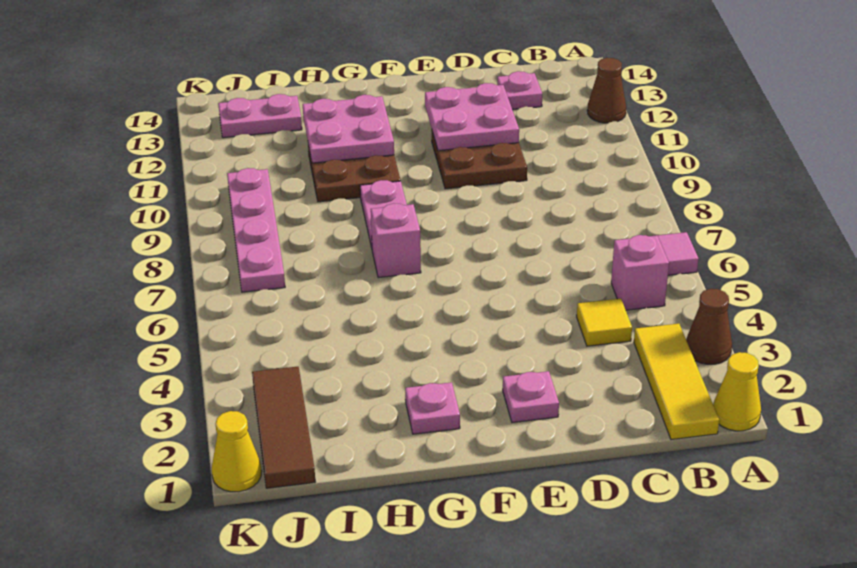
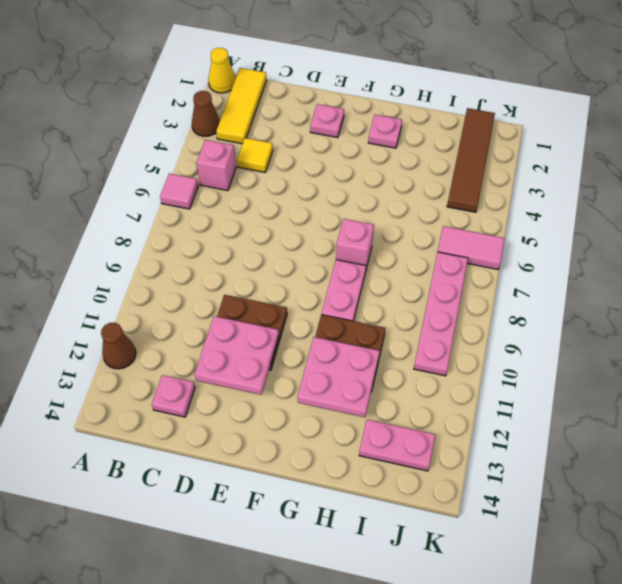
brown 1x3 tile [252,367,315,488] -> brown 1x4 tile [447,108,495,212]
none -> pink 1x2 tile [438,226,505,269]
yellow 1x1 cone [212,411,262,492] -> none

